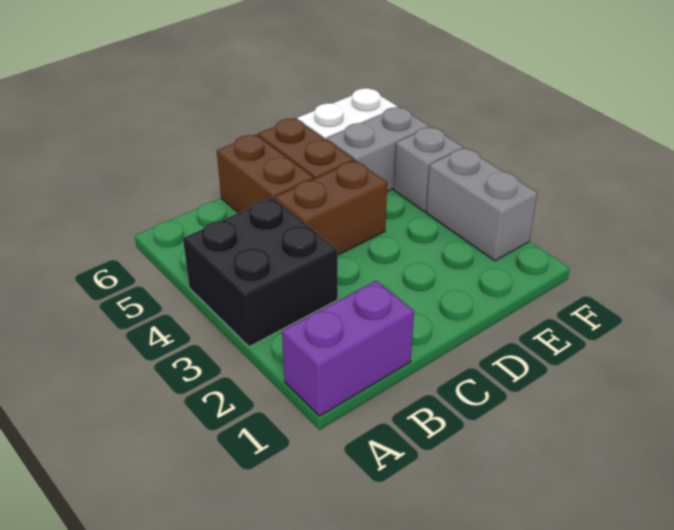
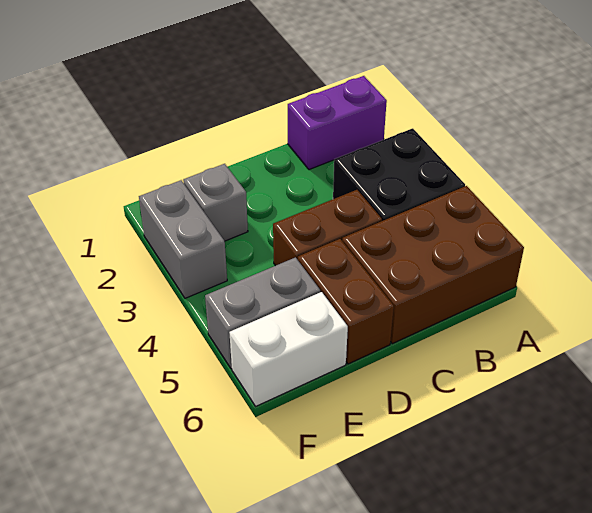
brown 1x2 brick [217,134,314,213] -> brown 2x3 brick [342,186,524,344]
grey 1x1 brick [394,127,463,212] -> grey 1x1 brick moved to [183,164,248,241]

